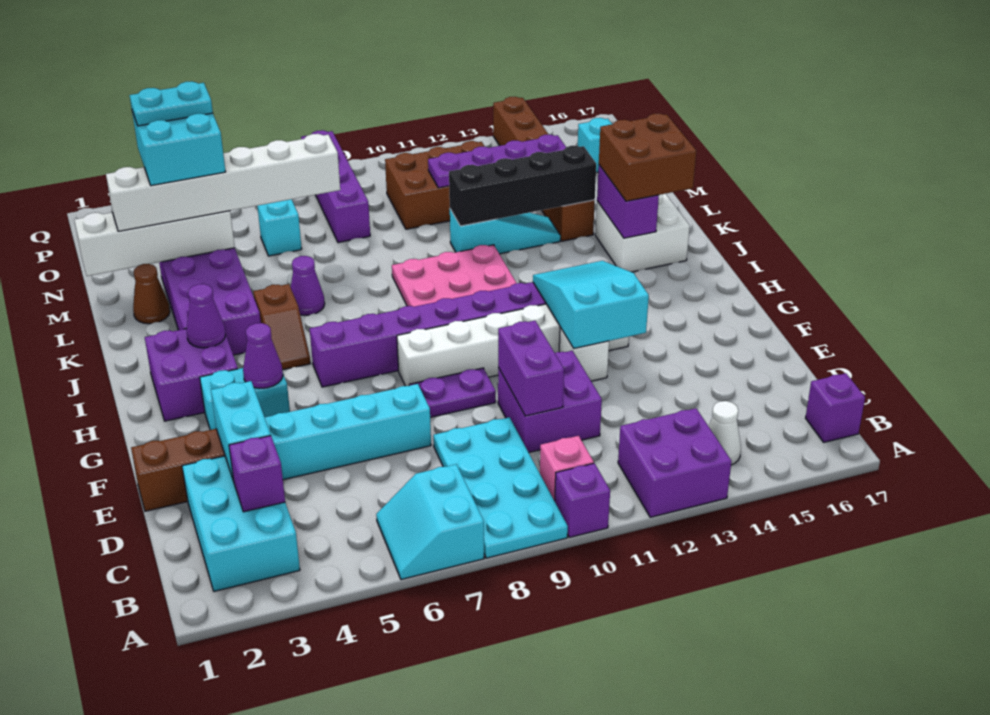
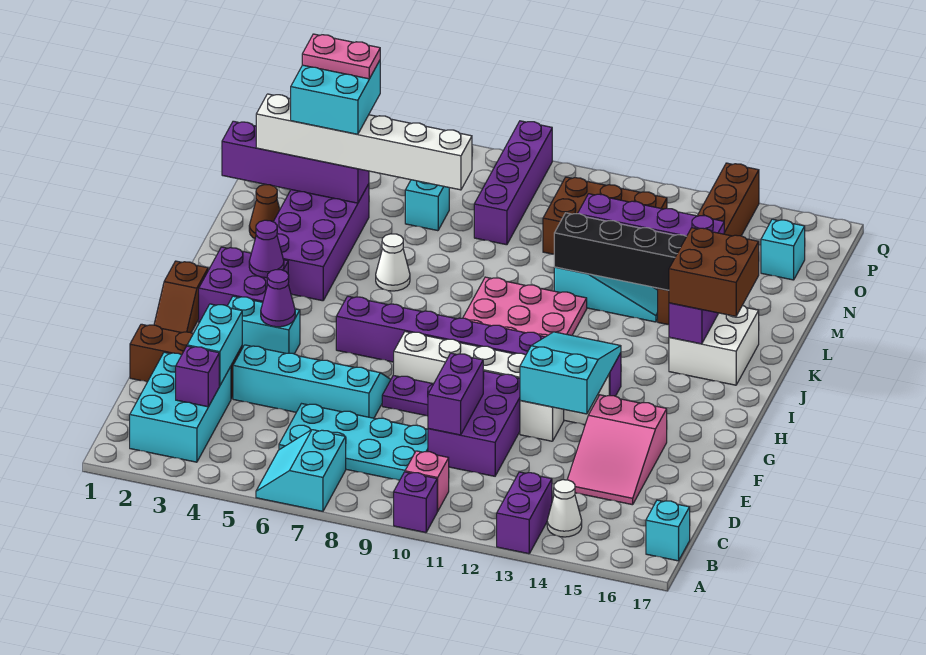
cyan 2x4 plate [433,417,568,558] -> cyan 2x4 plate turned to [279,404,428,480]
purple 2x2 brick [618,408,732,517] -> purple 1x2 brick [497,472,552,554]
purple 1x1 brick [806,373,865,442] -> cyan 1x1 brick [646,500,690,561]
purple 2x2 brick [498,351,602,452] -> purple 2x3 brick [428,371,520,476]
none -> pink 2x3 slope [567,395,667,505]
brown 1x2 slope [253,284,311,370] -> brown 1x2 slope moved to [154,261,208,333]
purple 1x1 cone [291,256,325,315] -> white 1x1 cone [376,234,410,291]
white 1x4 brick [74,211,235,276] -> purple 1x4 brick [222,121,369,203]
cyan 1x2 plate [130,81,213,126] -> pink 1x2 plate [302,34,380,79]

